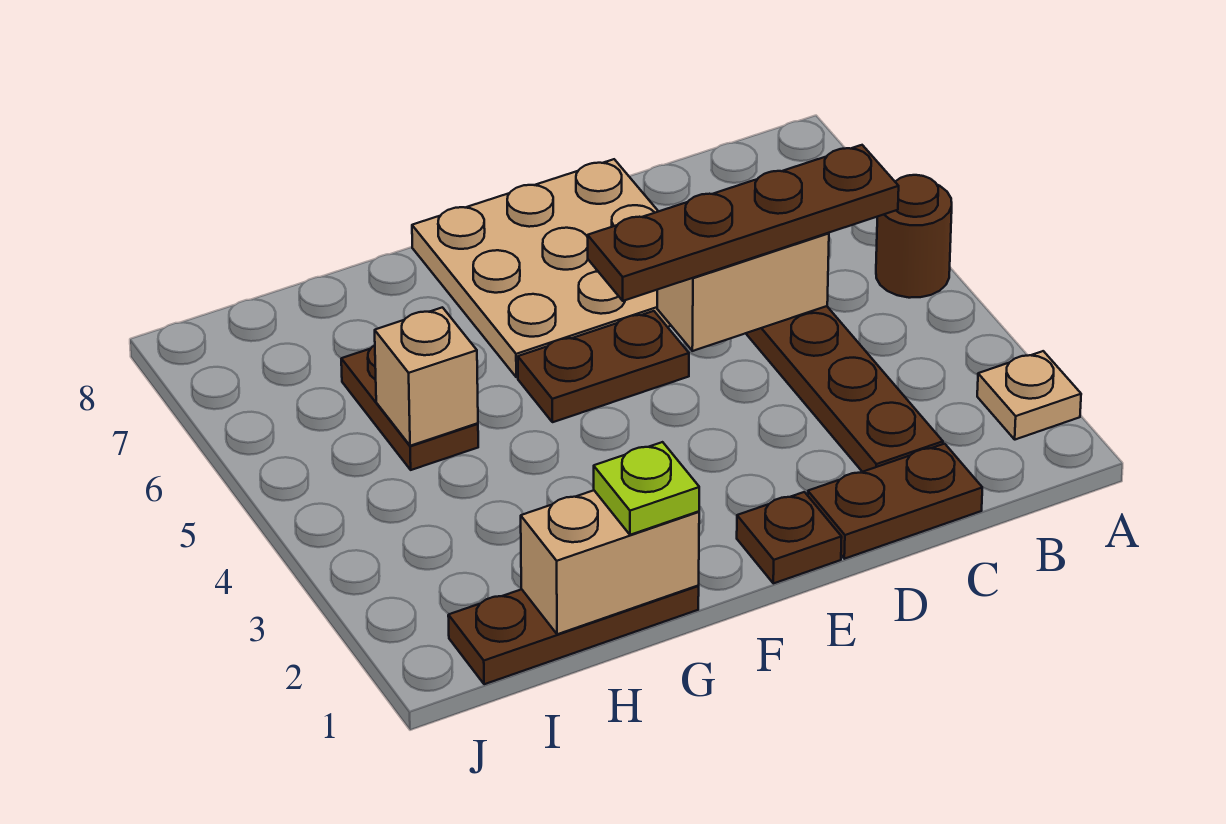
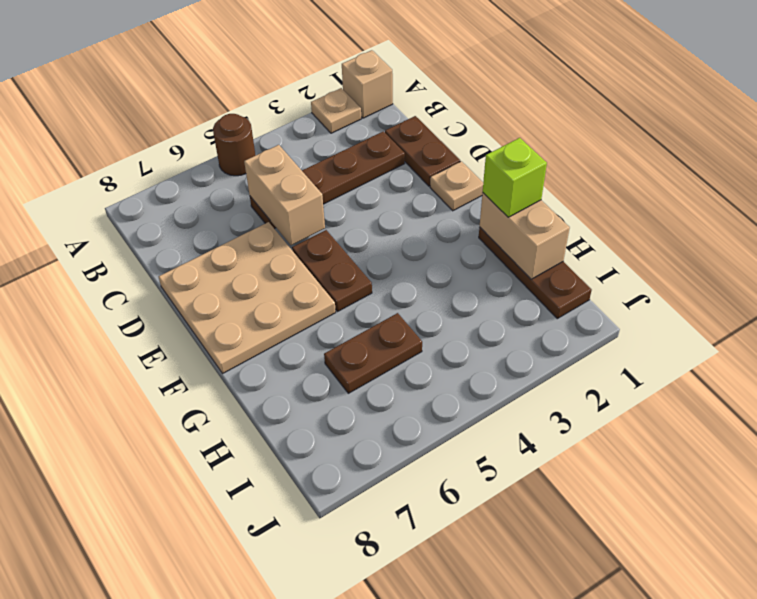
brown 1x4 plate [588,145,899,301] -> none
brown 1x1 plate [737,492,842,583] -> tan 1x1 plate [430,161,483,211]
lime 1x1 plate [594,442,699,535] -> lime 1x1 brick [483,138,547,217]
tan 1x1 brick [375,307,478,446] -> tan 1x1 brick moved to [342,50,393,118]

